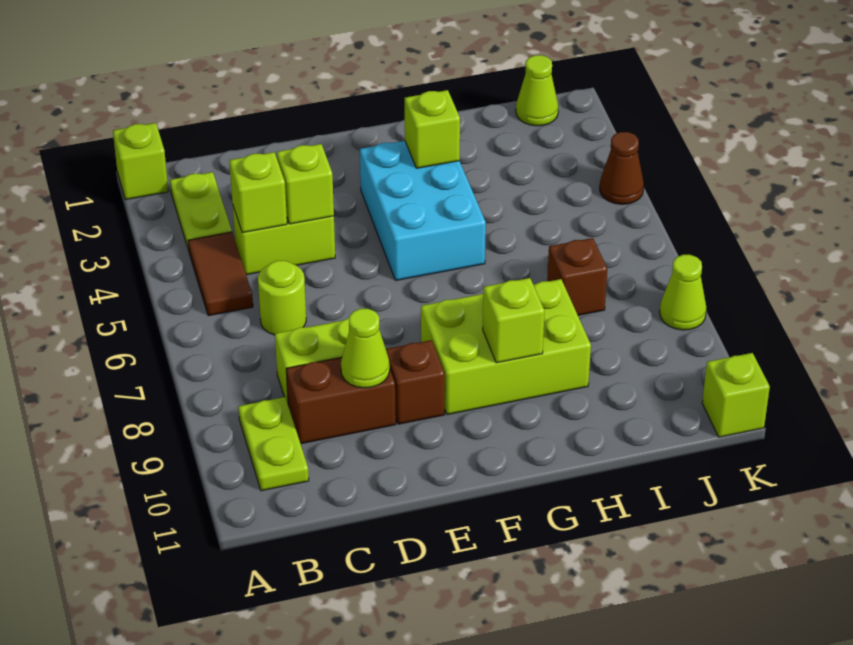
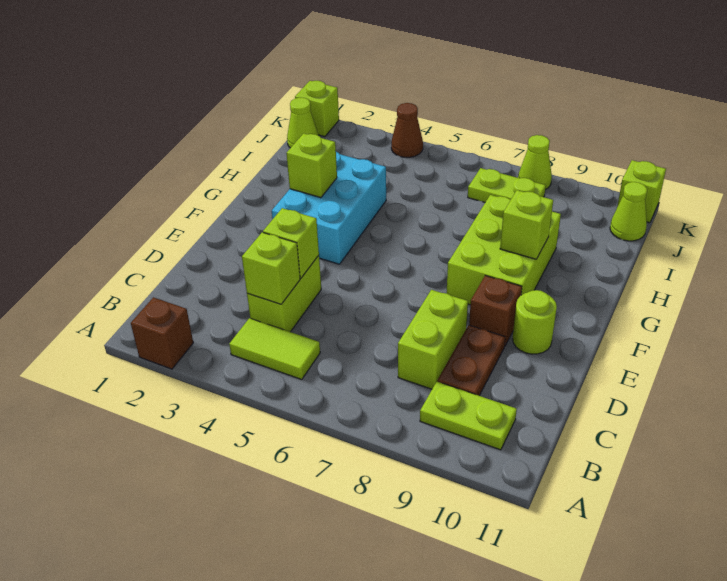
lime 1x1 brick [113,123,168,200] -> lime 1x1 brick moved to [295,81,339,137]
lime 1x2 plate [170,172,232,250] -> lime 1x2 plate moved to [468,168,546,202]
brown 1x2 tile [188,232,253,316] -> lime 1x2 tile [229,318,320,379]
lime 1x1 round brick [258,261,306,335] -> lime 1x1 round brick moved to [513,290,557,354]
brown 1x2 brick [286,358,396,444] -> brown 1x2 plate [437,325,505,396]
lime 1x1 cone [341,309,390,388] -> lime 1x1 cone moved to [610,182,647,241]
cyan 2x3 brick [360,141,486,280] -> cyan 2x3 brick turned to [272,152,386,264]
brown 1x1 brick [547,238,607,315] -> brown 1x1 brick moved to [131,297,193,369]

